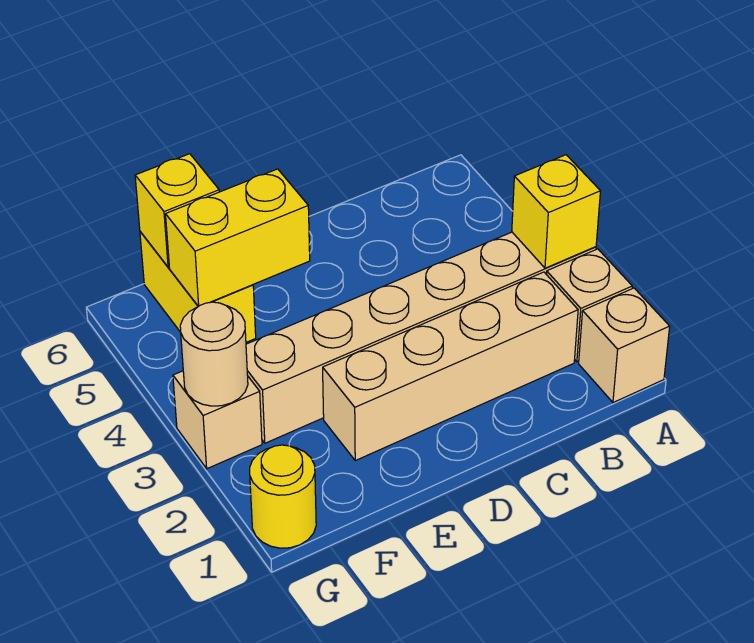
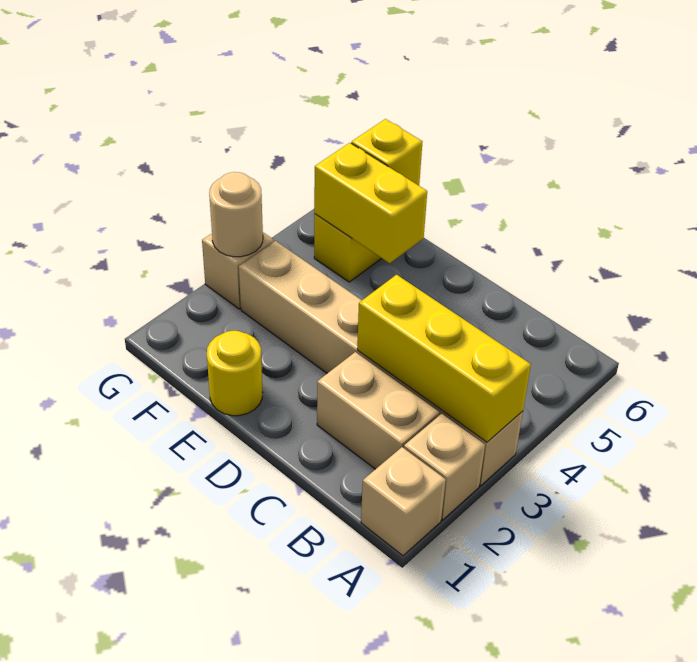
yellow 1x1 brick [512,155,600,268] -> yellow 1x3 brick [357,275,531,442]
tan 1x4 brick [323,272,578,461] -> tan 1x2 brick [317,352,439,469]
yellow 1x1 round brick [250,445,316,548] -> yellow 1x1 round brick moved to [207,331,263,416]

